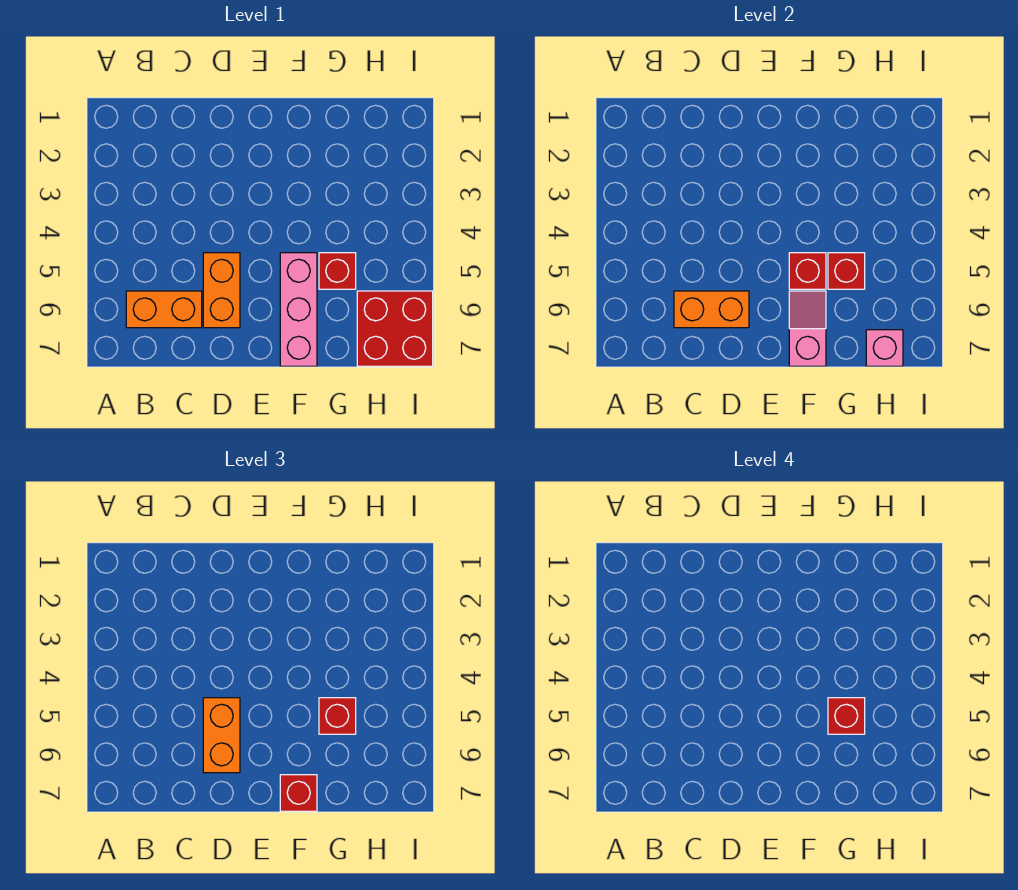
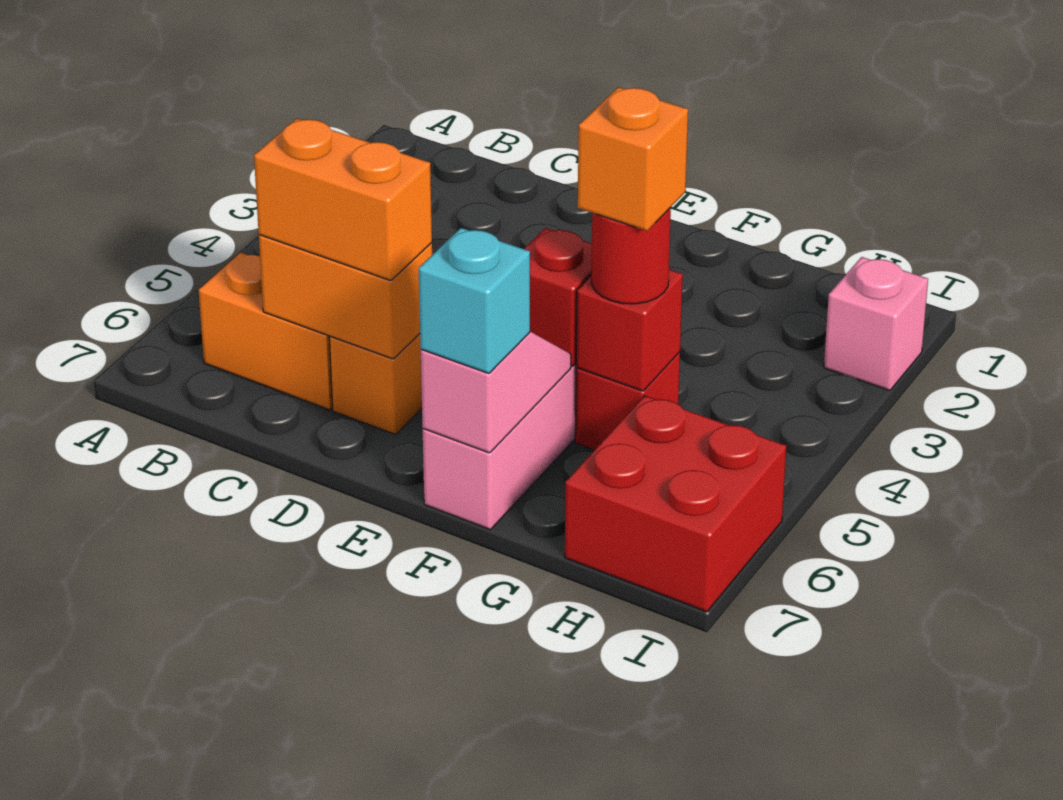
orange 1x2 brick [203,698,240,773] -> orange 1x2 brick turned to [254,118,432,281]
red 1x1 brick [280,775,317,811] -> cyan 1x1 brick [419,228,530,374]
red 1x1 brick [319,698,356,734] -> red 1x1 round brick [591,207,671,304]
red 1x1 brick [828,698,865,734] -> orange 1x1 brick [578,87,688,231]
pink 1x1 brick [866,330,903,366] -> pink 1x1 brick moved to [824,257,928,390]

